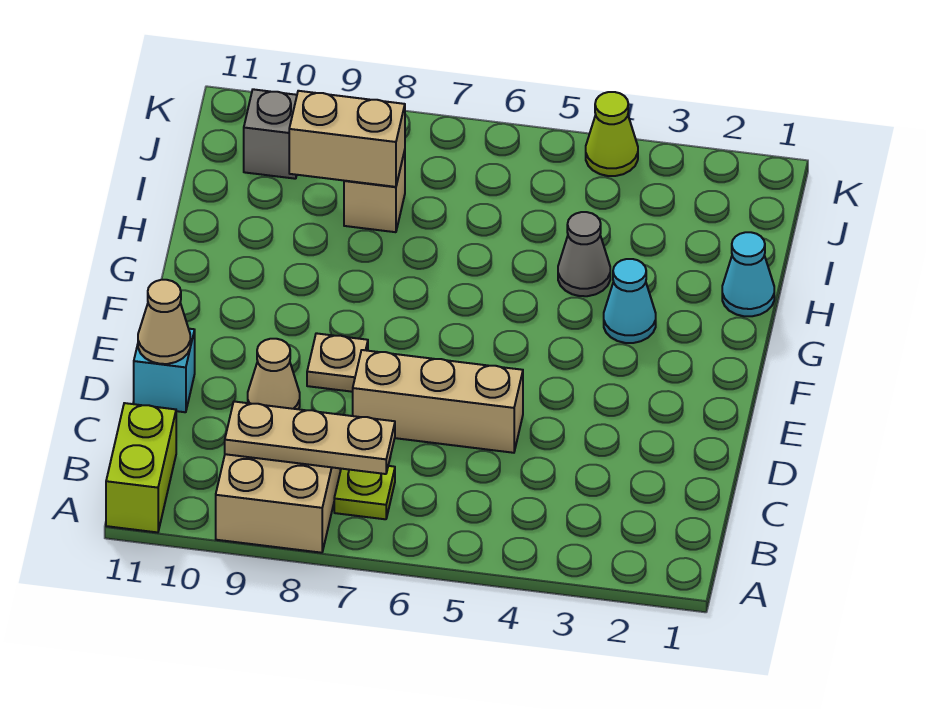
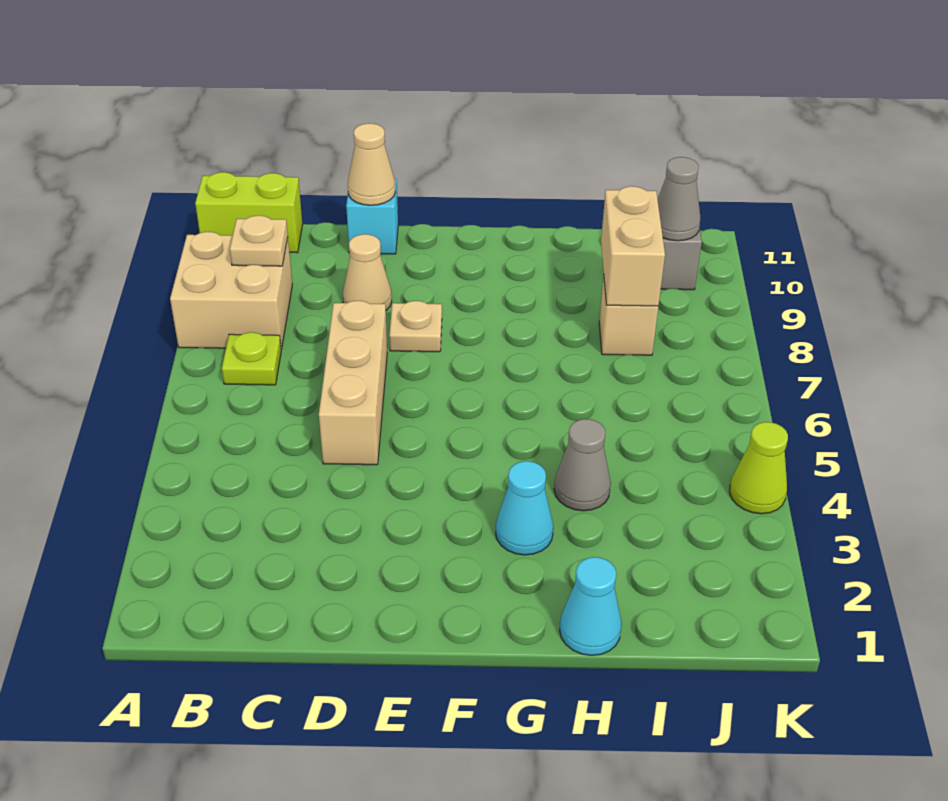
tan 1x3 plate [225,402,395,474] -> tan 1x1 plate [230,216,288,266]
none -> grey 1x1 cone [658,157,701,241]

